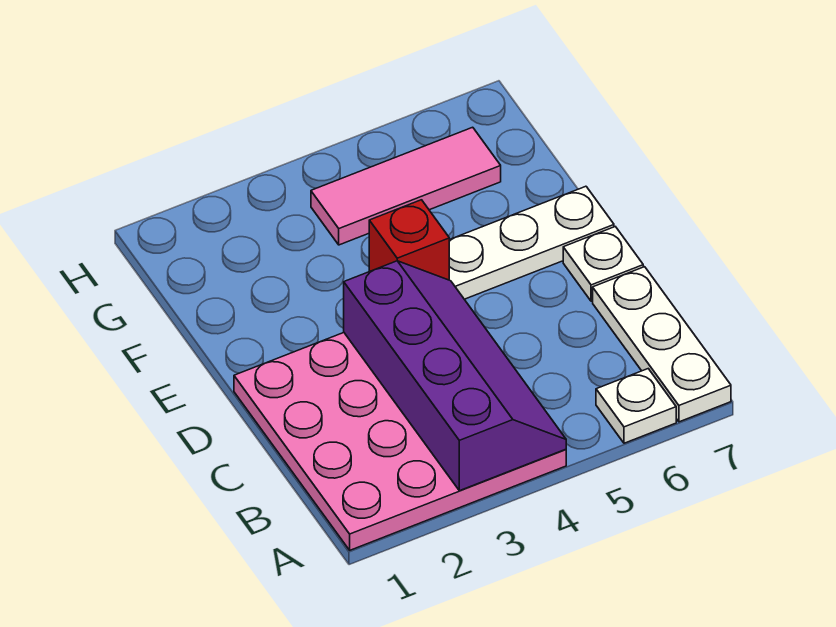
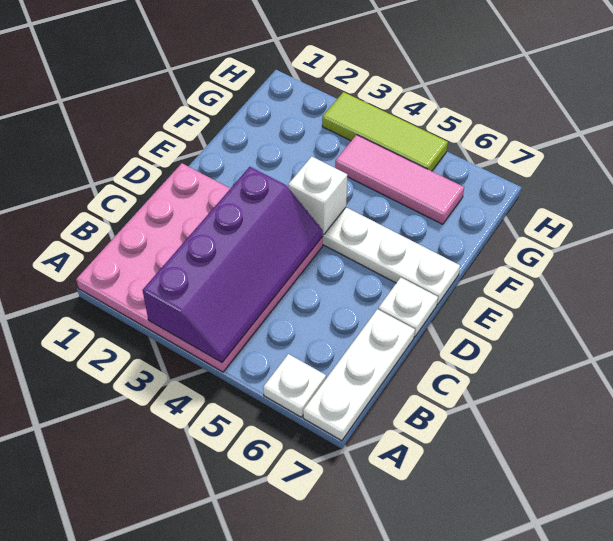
red 1x1 brick [369,200,449,280] -> white 1x1 brick [288,156,347,235]
none -> lime 1x3 tile [322,92,448,171]

